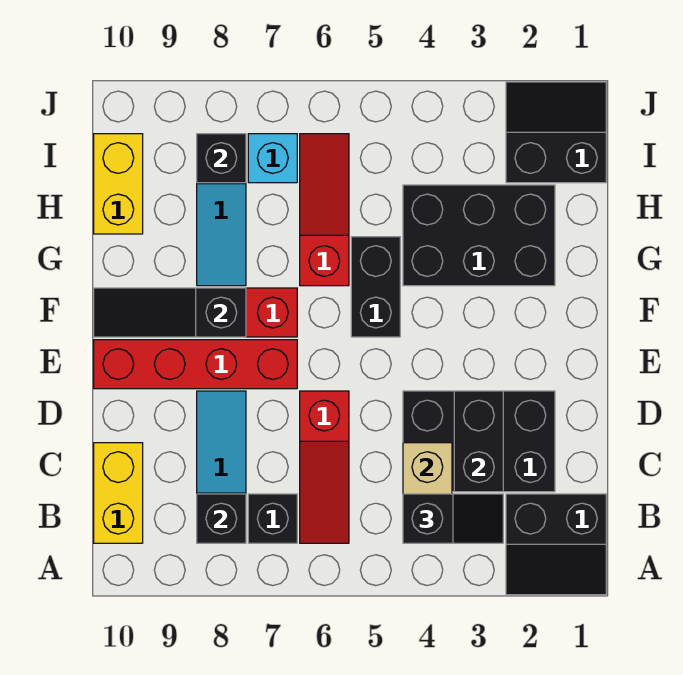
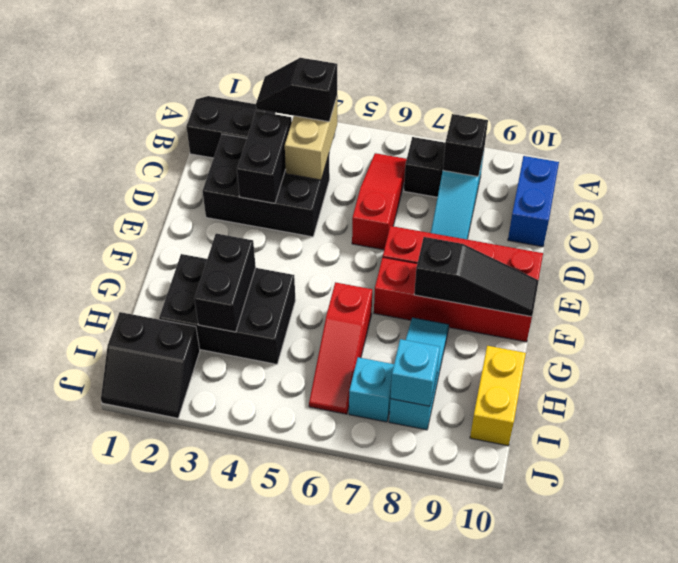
yellow 1x2 brick [94,443,143,543] -> blue 1x2 brick [508,156,559,247]
black 1x2 brick [351,237,400,337] -> black 1x2 brick moved to [194,234,256,332]
black 1x1 brick [197,134,246,183] -> cyan 1x1 brick [391,339,440,406]

